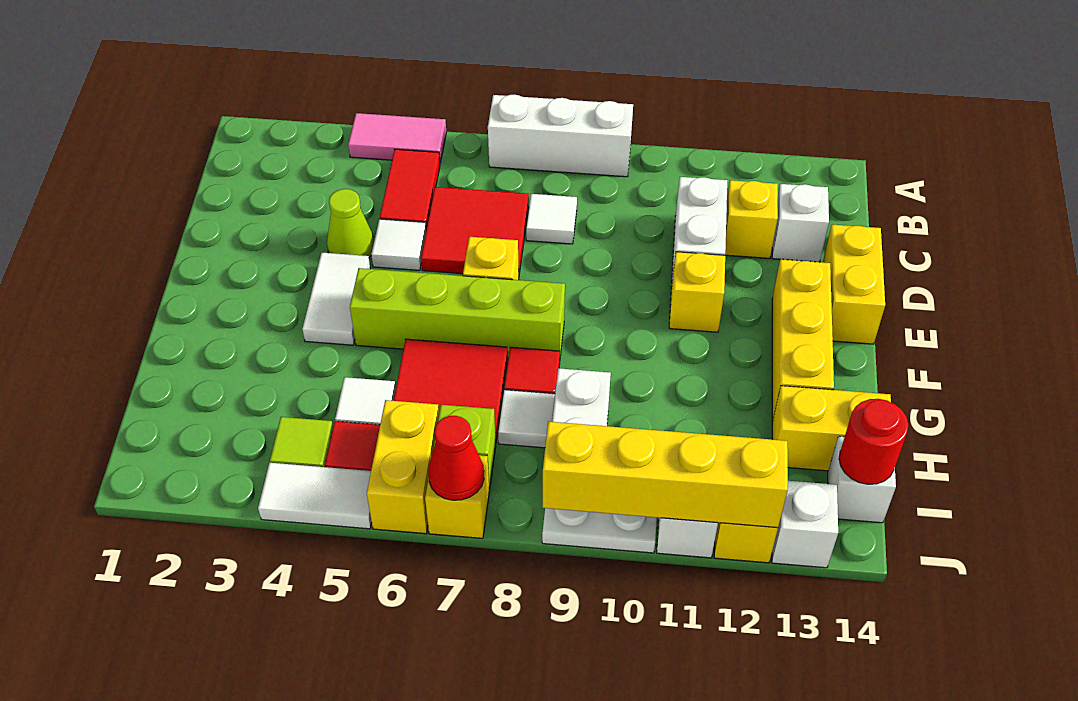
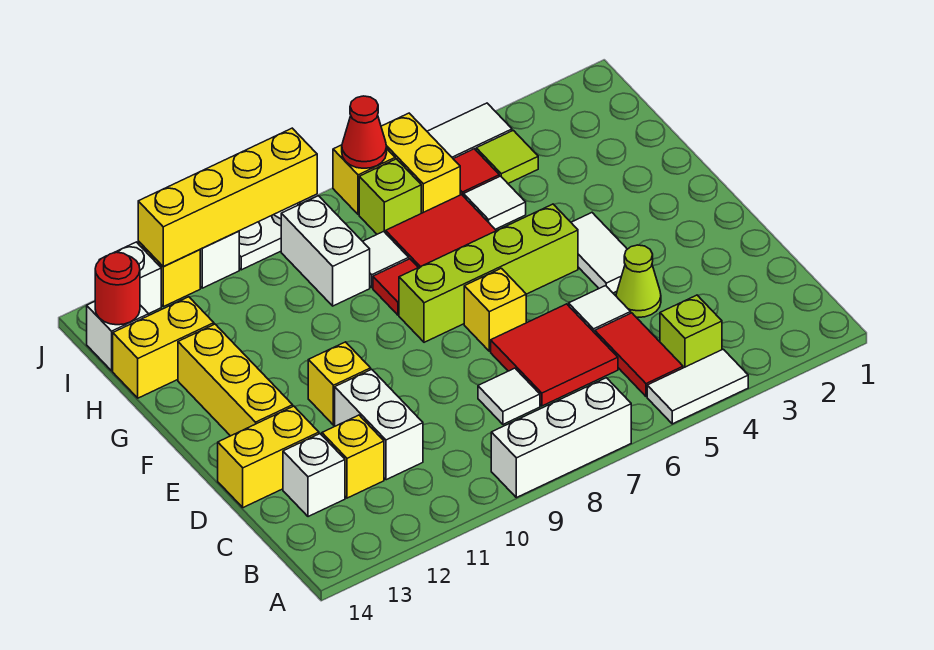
pink 1x2 tile [348,113,446,163] -> white 1x2 tile [647,349,748,424]
none -> lime 1x1 brick [660,295,722,368]
yellow 1x2 brick [823,224,885,344] -> yellow 1x2 brick turned to [218,406,319,508]

